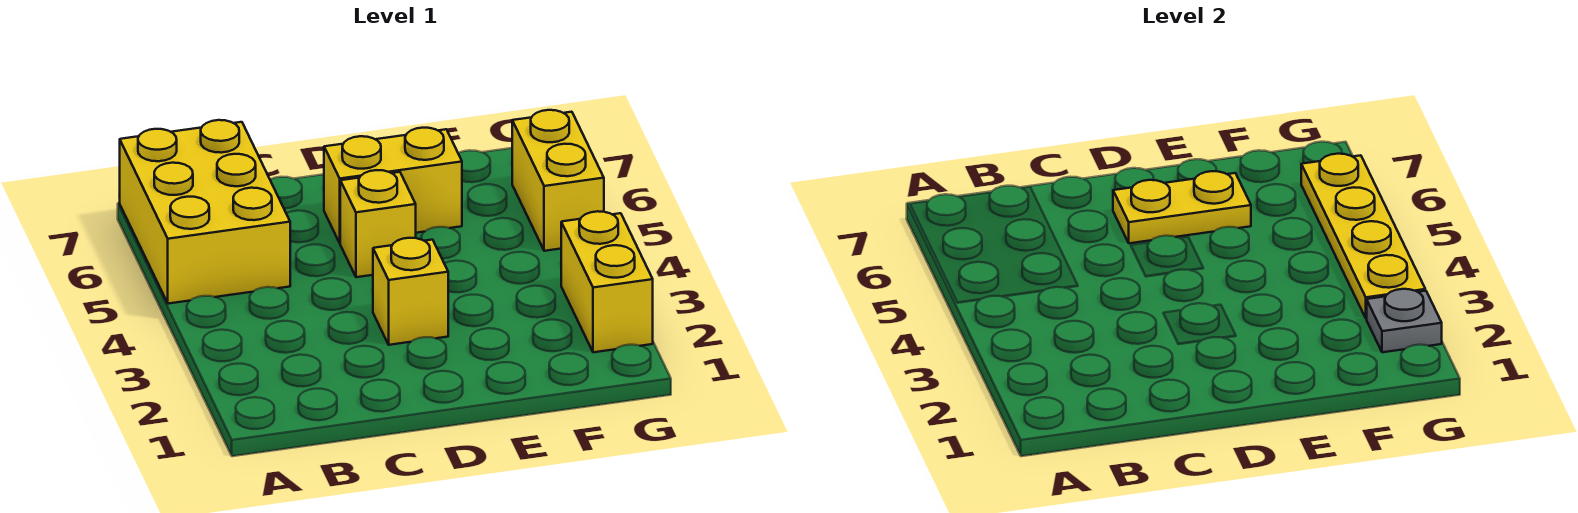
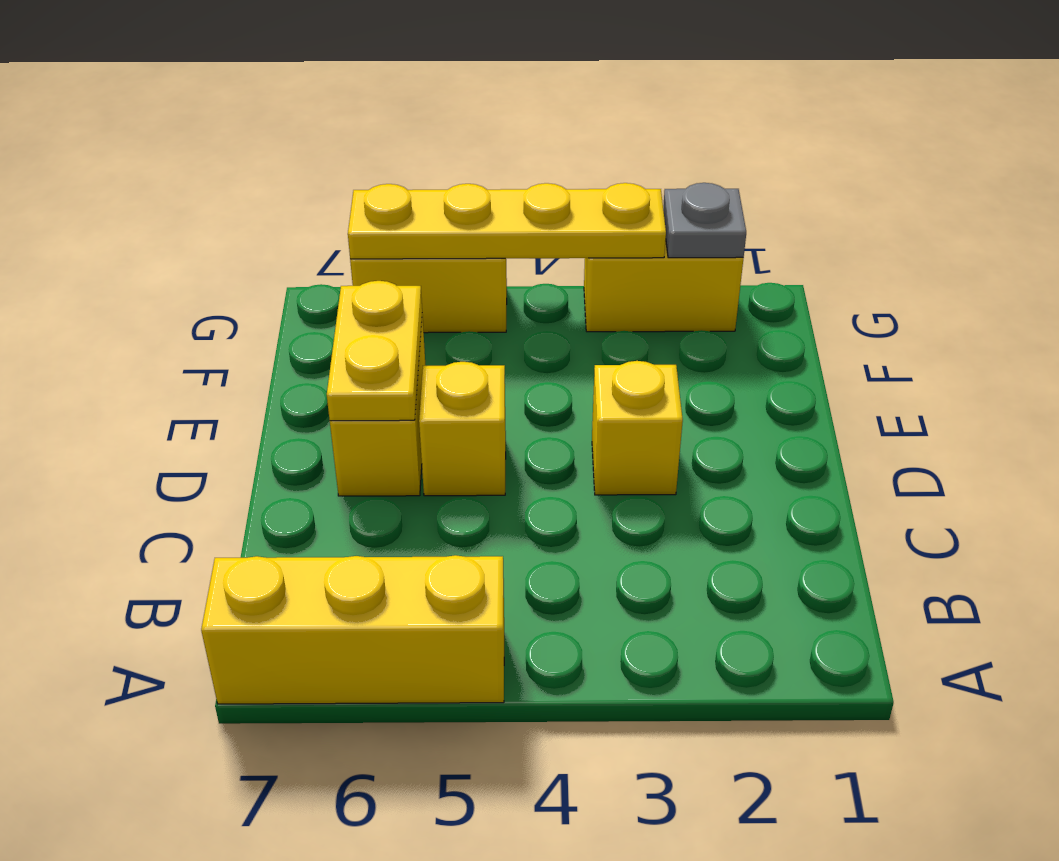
yellow 2x3 brick [120,120,290,304] -> yellow 1x3 brick [201,555,504,704]

